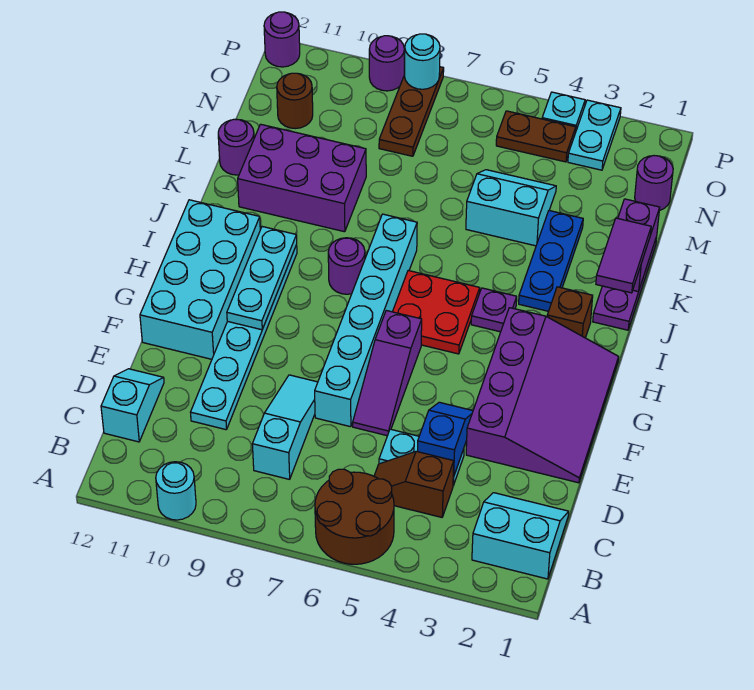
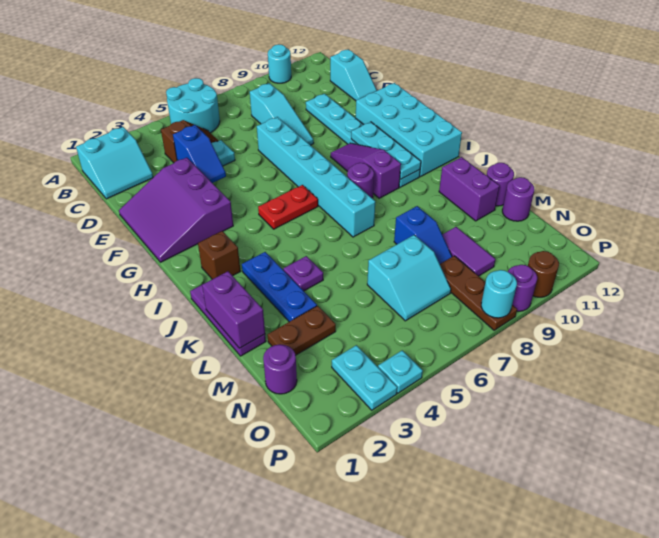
brown 2x2 round brick [315,469,394,564] -> cyan 2x2 round brick [166,78,220,133]
purple 3x4 slope [466,308,619,483] -> purple 3x3 slope [119,158,233,262]
purple 1x3 slope [353,311,422,436] -> purple 1x3 slope moved to [331,143,401,198]
red 2x2 plate [393,271,480,354] -> red 1x2 plate [258,185,318,229]
purple 1x1 plate [471,288,517,332] -> purple 1x1 plate moved to [283,256,323,291]
purple 1x2 tile [596,218,651,293] -> purple 1x2 tile moved to [442,227,496,276]
purple 2x3 brick [238,124,366,232] -> purple 1x2 brick [439,157,499,221]
cyan 2x2 slope [466,170,556,246] -> cyan 2x2 slope moved to [367,235,451,321]
none -> blue 1x2 slope [394,206,452,264]
brown 1x1 round brick [277,73,313,129] -> brown 1x1 round brick moved to [528,251,559,297]
brown 1x2 plate [496,111,576,162] -> brown 1x2 plate moved to [267,306,336,355]
purple 1x1 round brick [264,12,300,67] -> purple 1x1 round brick moved to [502,177,534,221]

